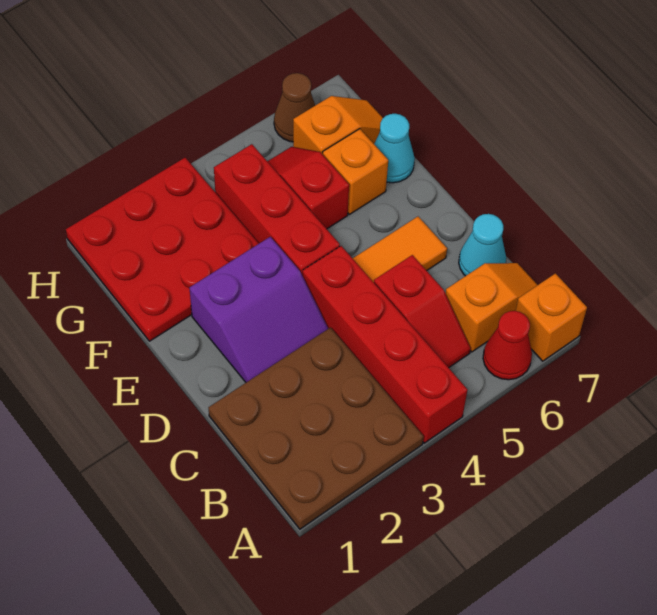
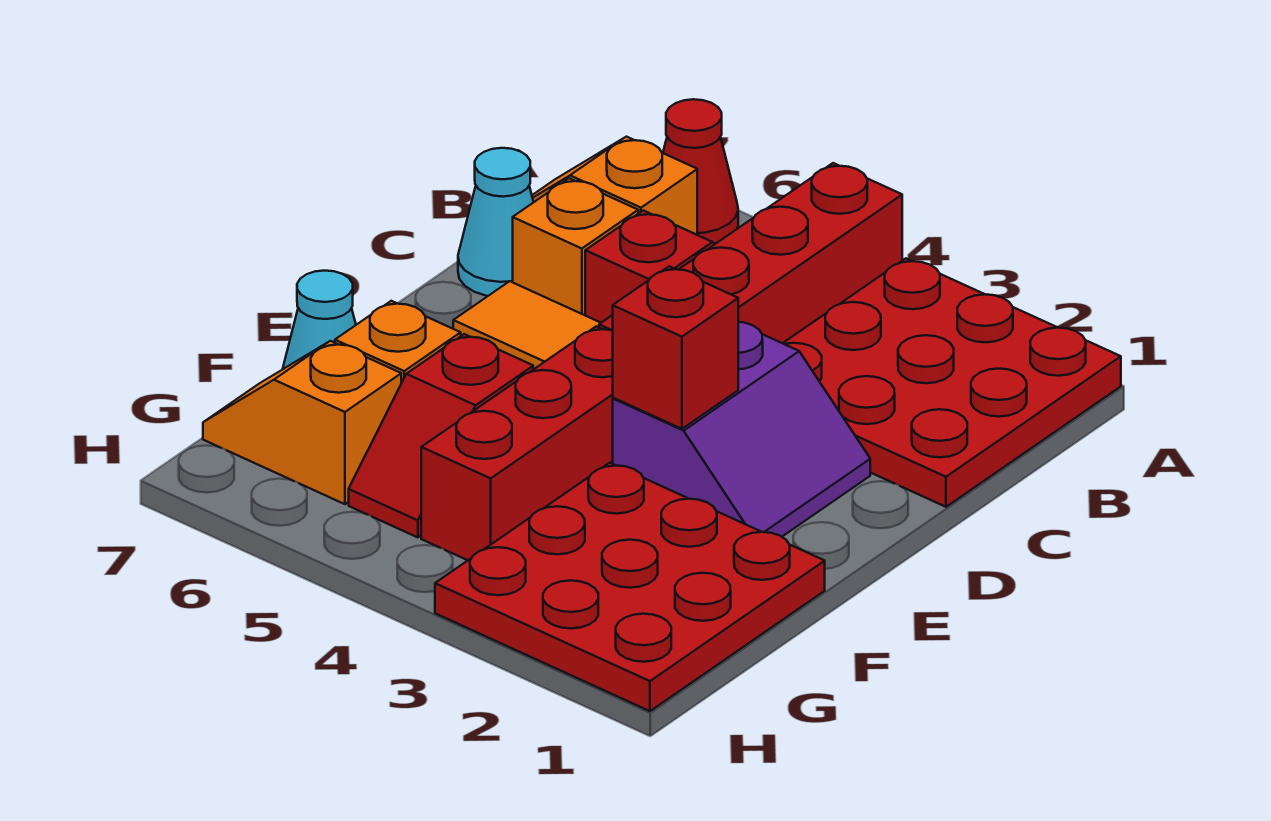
brown 3x3 plate [209,328,424,529] -> red 3x3 plate [783,258,1121,507]
orange 1x1 brick [516,273,587,361] -> orange 1x1 brick moved to [513,178,638,315]
purple 2x2 slope [189,237,328,382] -> purple 2x2 slope turned to [613,322,870,537]
none -> red 1x1 brick [613,266,738,429]
brown 1x1 cone [274,73,315,142] -> none

